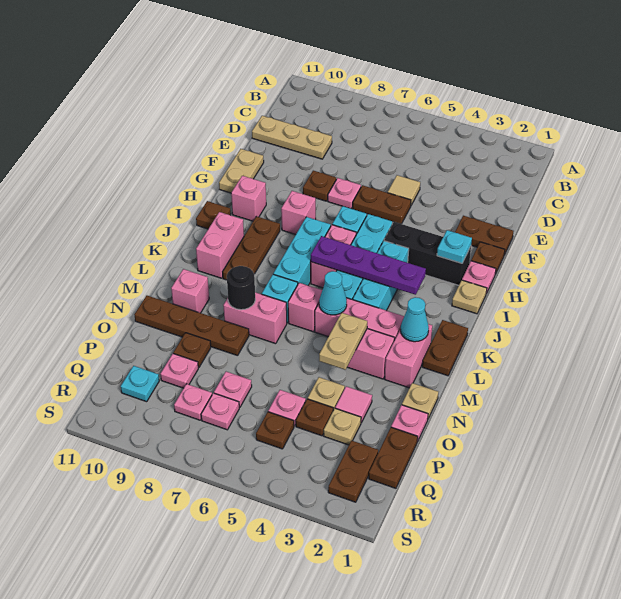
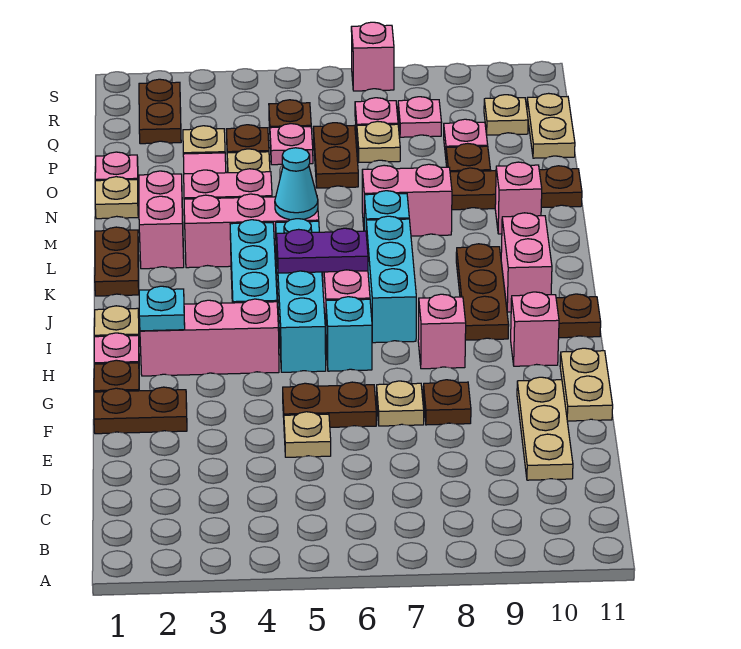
tan 1x3 plate [252,116,332,159] -> tan 1x3 plate turned to [517,377,573,480]
tan 1x1 tile [388,175,420,205] -> tan 1x1 plate [284,412,331,457]
pink 1x1 plate [328,178,361,209] -> tan 1x1 plate [377,381,424,426]
black 1x3 brick [384,222,471,285] -> pink 1x3 brick [140,299,279,376]
purple 1x4 plate [311,236,426,295] -> purple 1x2 plate [277,228,368,273]
cyan 1x1 cone [401,297,429,342] -> none
pink 1x1 brick [288,283,322,332] -> pink 1x1 brick moved to [351,22,394,91]
tan 1x2 plate [319,313,367,370] -> tan 1x2 plate moved to [527,93,575,158]
black 1x1 round brick [227,266,255,310] -> none
brown 1x2 plate [369,427,418,488] -> brown 1x2 plate moved to [313,123,358,188]
pink 1x1 plate [214,372,252,408] -> tan 1x1 plate [357,122,400,162]
cyan 1x1 plate [121,366,159,402] -> tan 1x1 plate [484,95,528,135]

